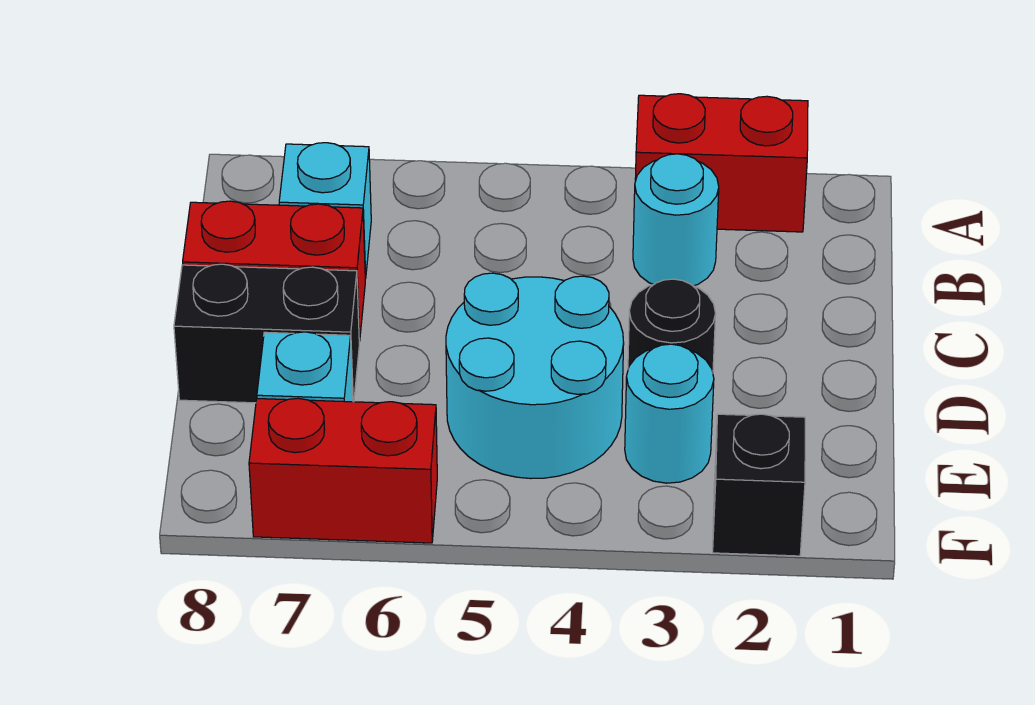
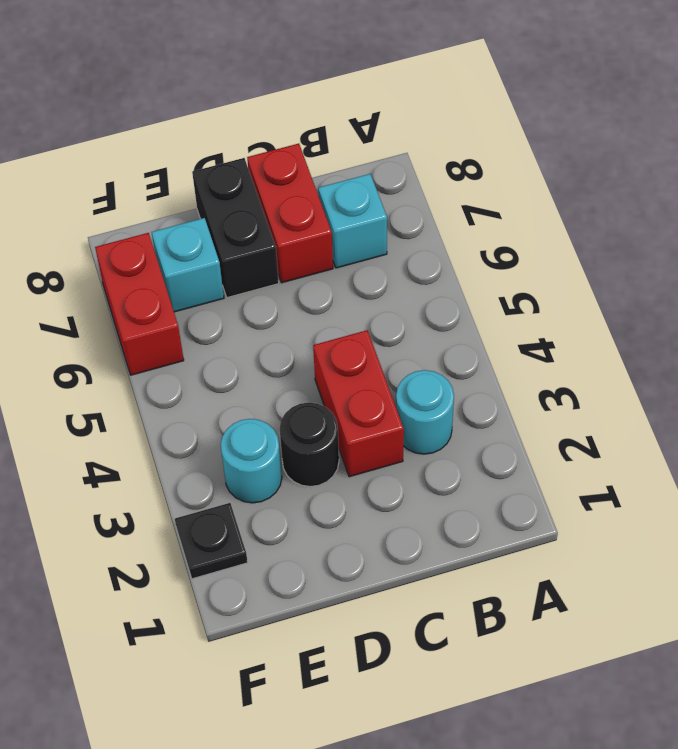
red 1x2 brick [635,94,808,232] -> red 1x2 brick moved to [313,330,404,477]
cyan 2x2 round brick [446,273,624,479] -> none
black 1x1 brick [713,414,805,556] -> black 1x1 plate [175,503,248,579]

